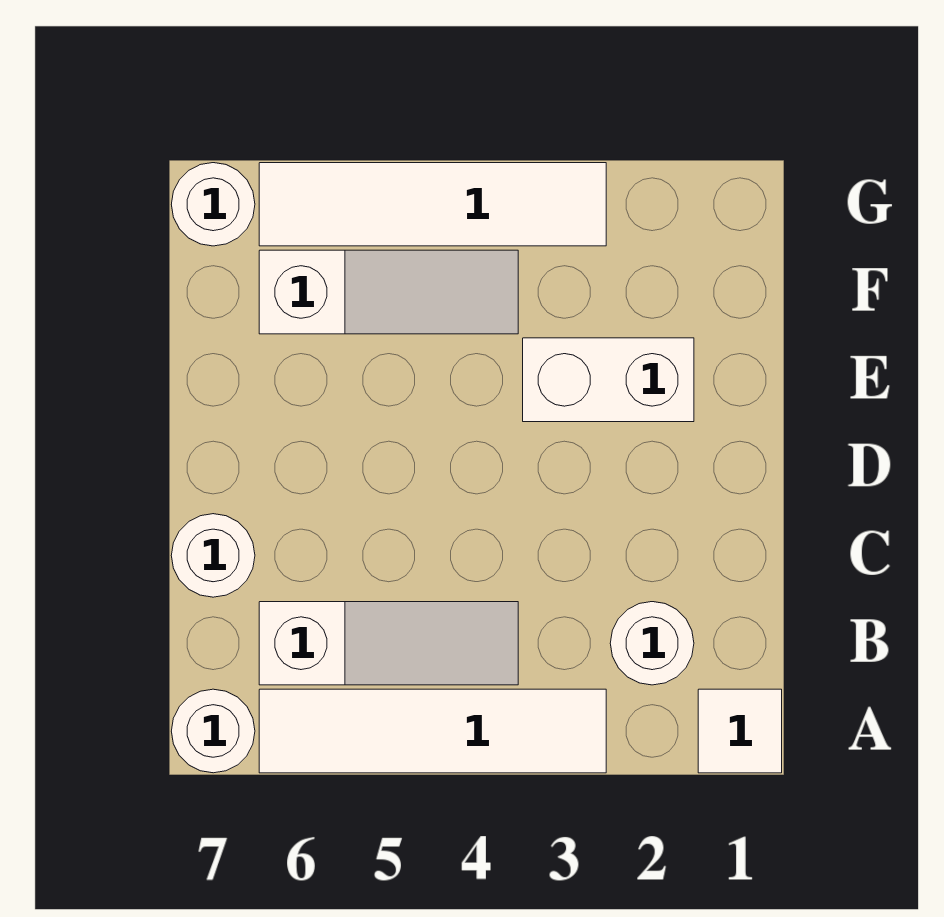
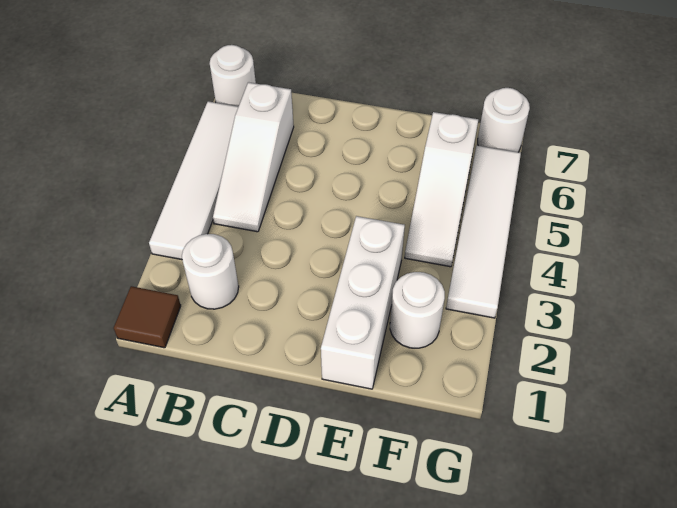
white 1x1 tile [698,689,782,773] -> brown 1x1 tile [114,286,181,348]
white 1x1 round brick [171,514,255,597] -> white 1x1 round brick moved to [390,272,445,348]
white 1x2 brick [523,338,694,422] -> white 1x3 brick [321,216,405,389]

